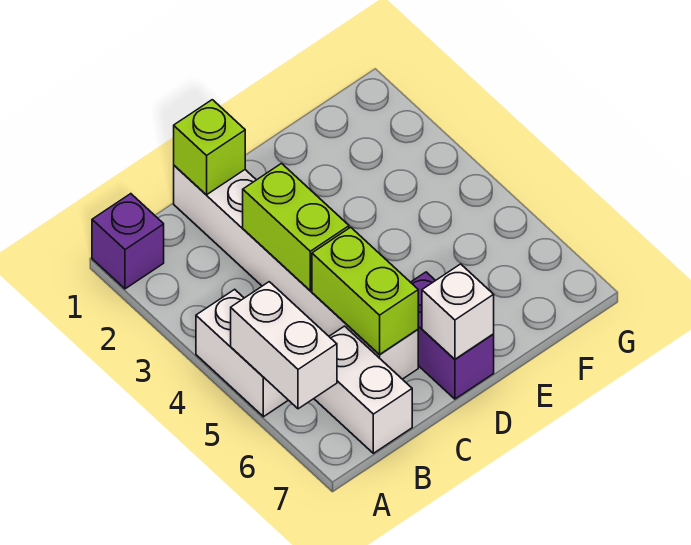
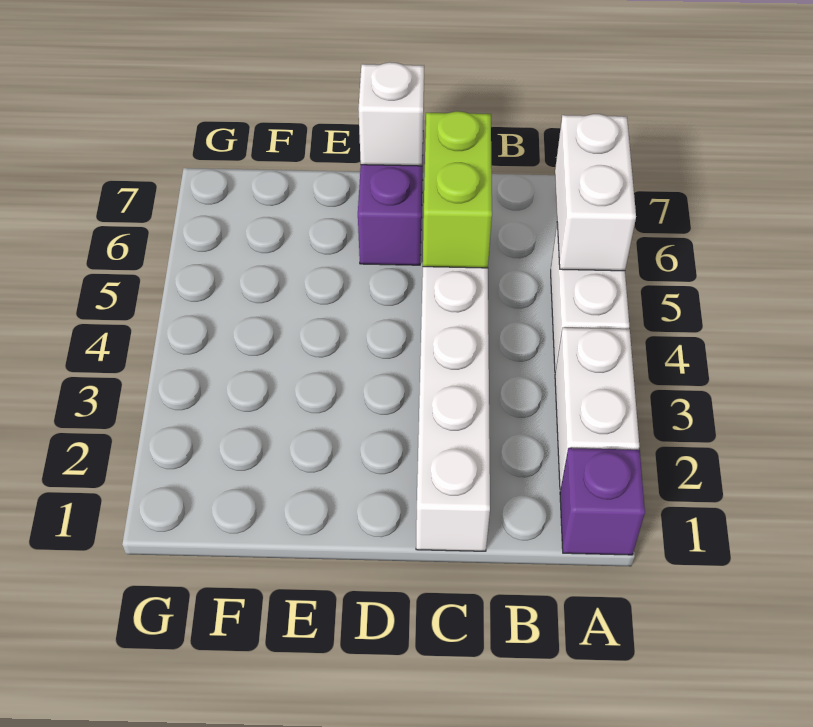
white 1x2 brick [314,326,412,453] -> white 1x2 brick moved to [555,328,639,489]
lime 1x1 brick [174,100,245,195] -> none
lime 1x2 brick [243,164,349,291] -> none

